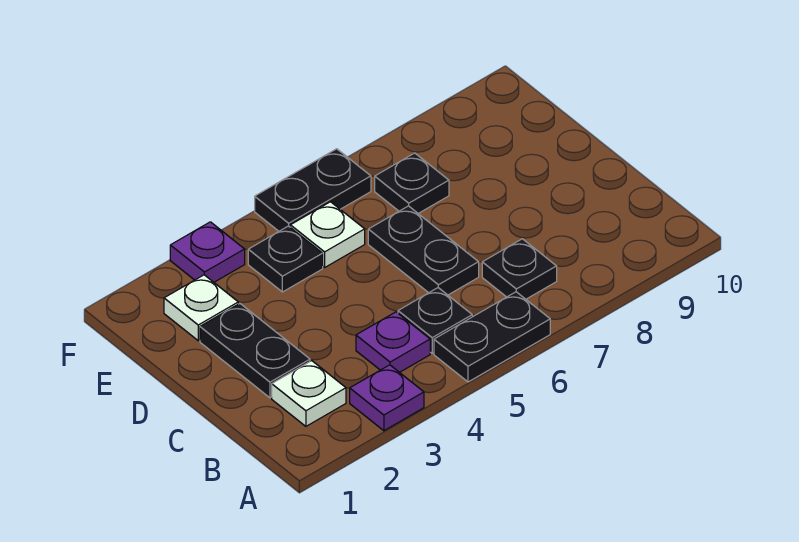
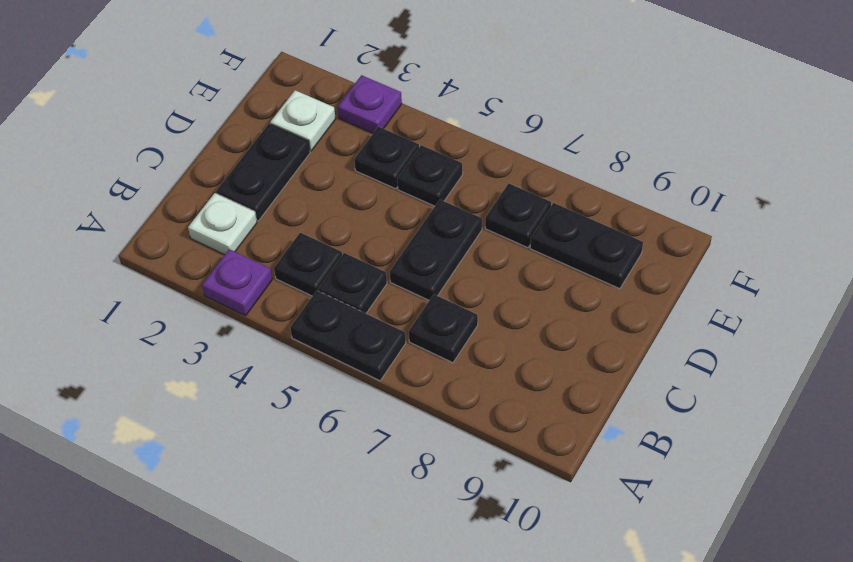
purple 1x1 plate [356,312,430,372] -> black 1x1 plate [274,233,342,296]
white 1x1 plate [290,202,365,268] -> black 1x1 plate [397,145,463,206]
black 1x2 plate [255,149,371,231] -> black 1x2 plate moved to [530,203,643,289]

